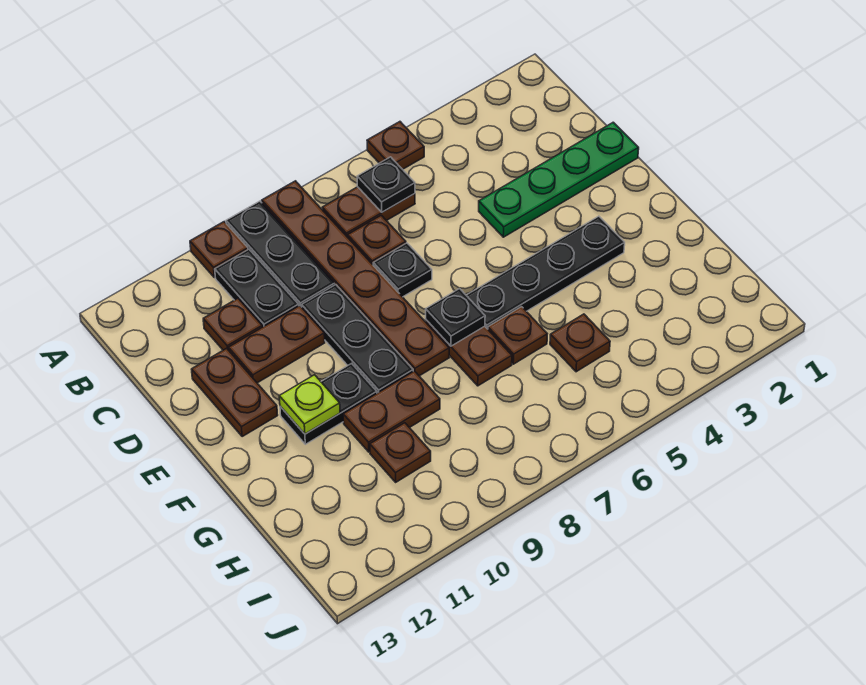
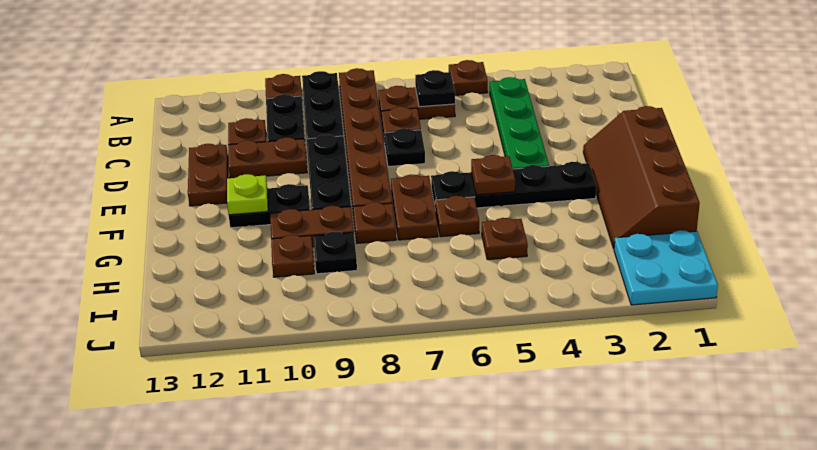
green 1x4 plate [479,122,639,237] -> green 1x4 plate turned to [490,77,549,169]
none -> brown 2x4 slope [583,106,700,249]
none -> brown 1x1 plate [471,155,515,195]
black 1x1 plate [426,289,485,346] -> black 1x1 plate moved to [314,231,357,274]
none -> brown 1x1 plate [353,202,396,243]
none -> cyan 2x2 plate [614,230,718,305]

